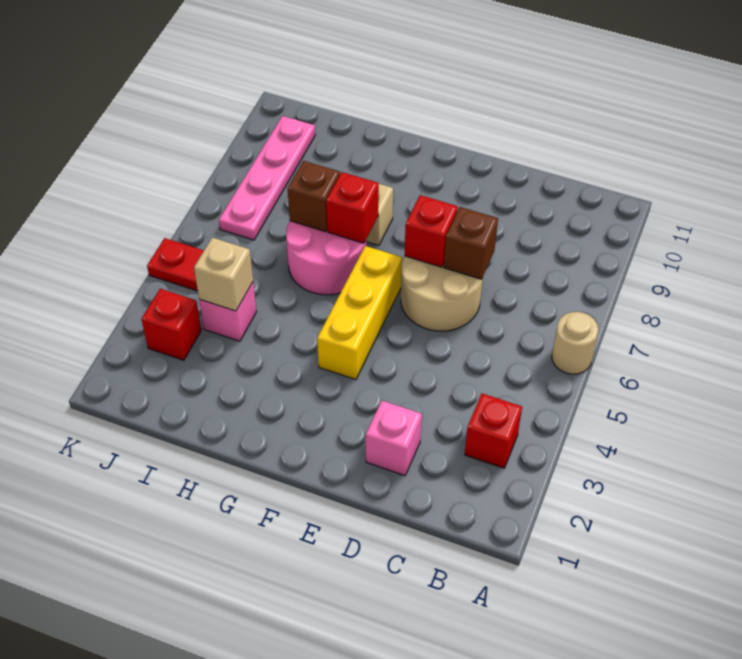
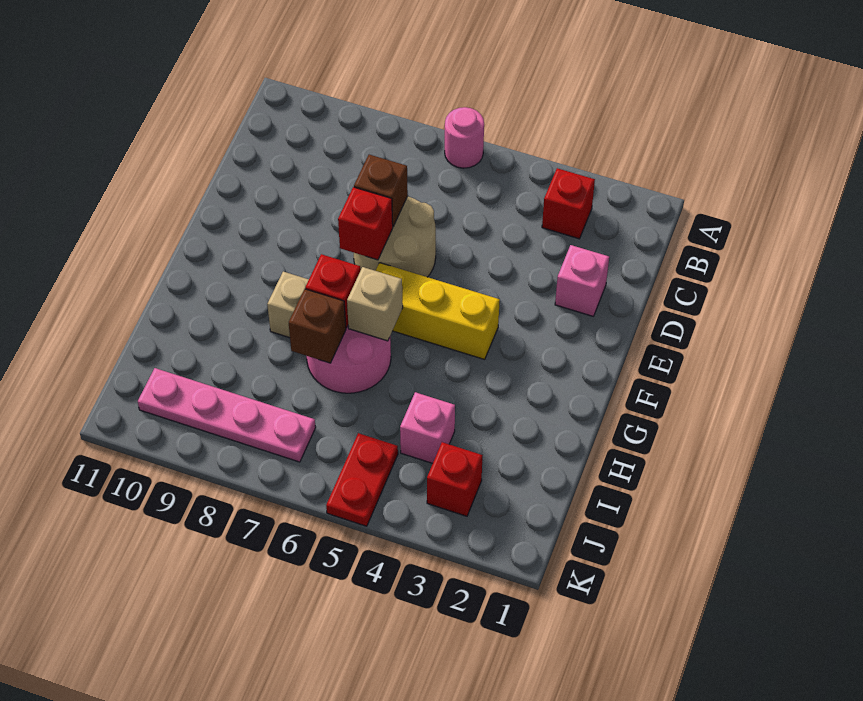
tan 1x1 round brick [552,312,599,374] -> pink 1x1 round brick [445,107,484,168]
tan 1x1 brick [194,238,253,311] -> tan 1x1 brick moved to [347,267,403,341]

